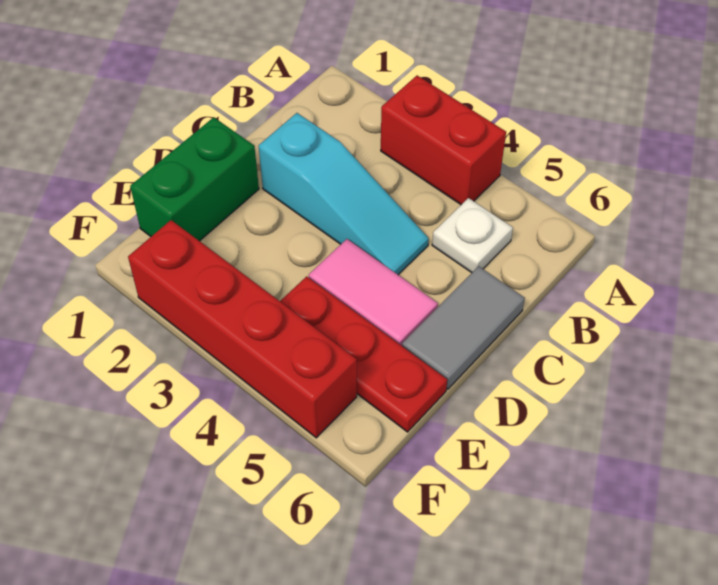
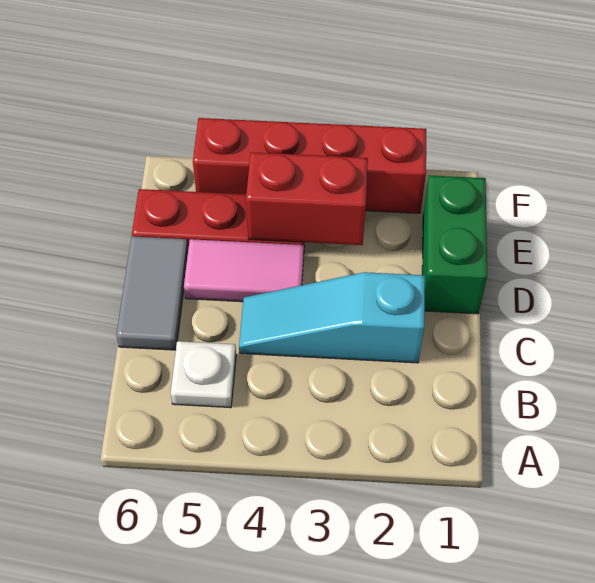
red 1x2 brick [381,76,506,205] -> red 1x2 brick moved to [246,152,368,245]

